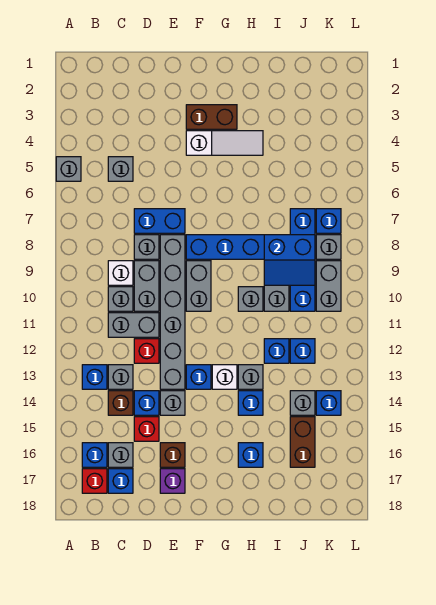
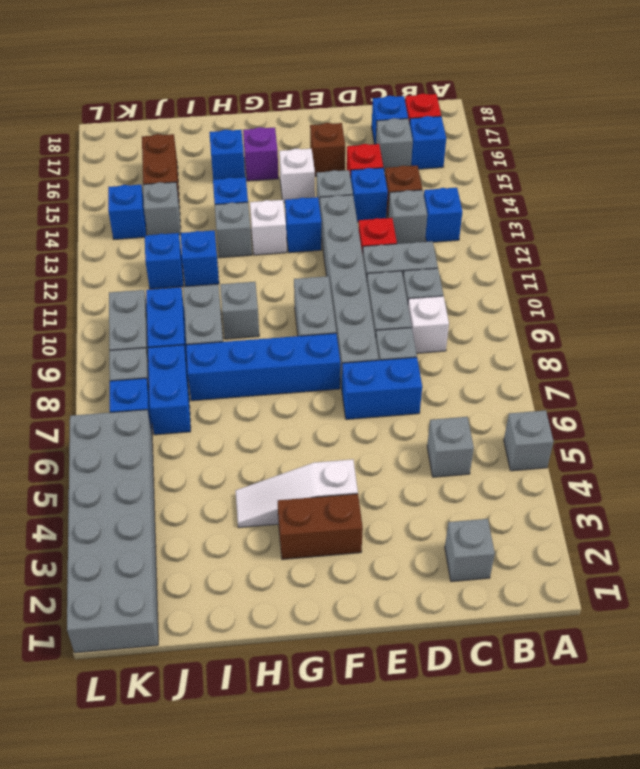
none -> grey 1x1 brick [445,519,495,581]
purple 1x1 brick [160,469,185,493] -> purple 1x1 brick moved to [243,127,279,181]
none -> white 1x1 brick [279,149,315,203]
blue 2x2 slope [264,235,315,285] -> none
none -> grey 2x6 brick [67,410,158,653]

